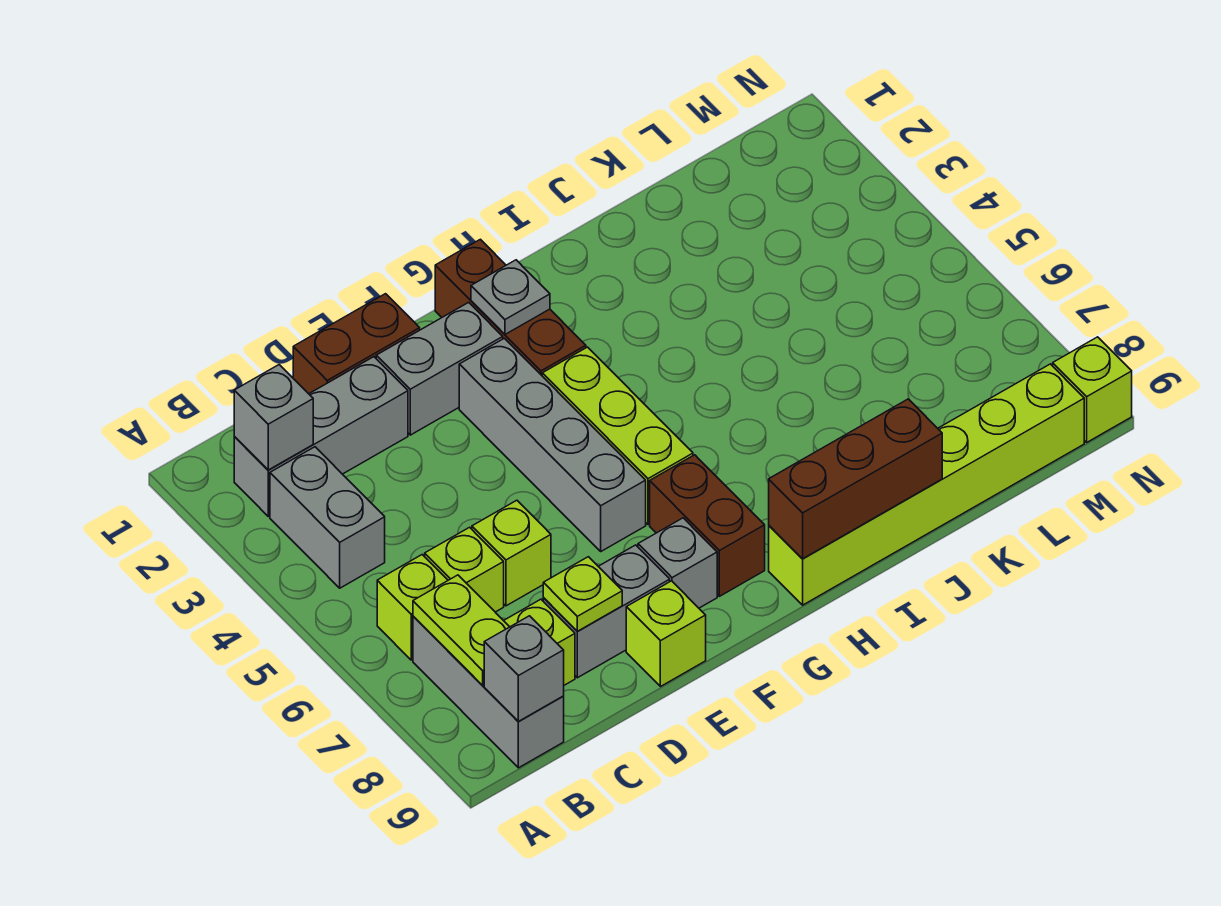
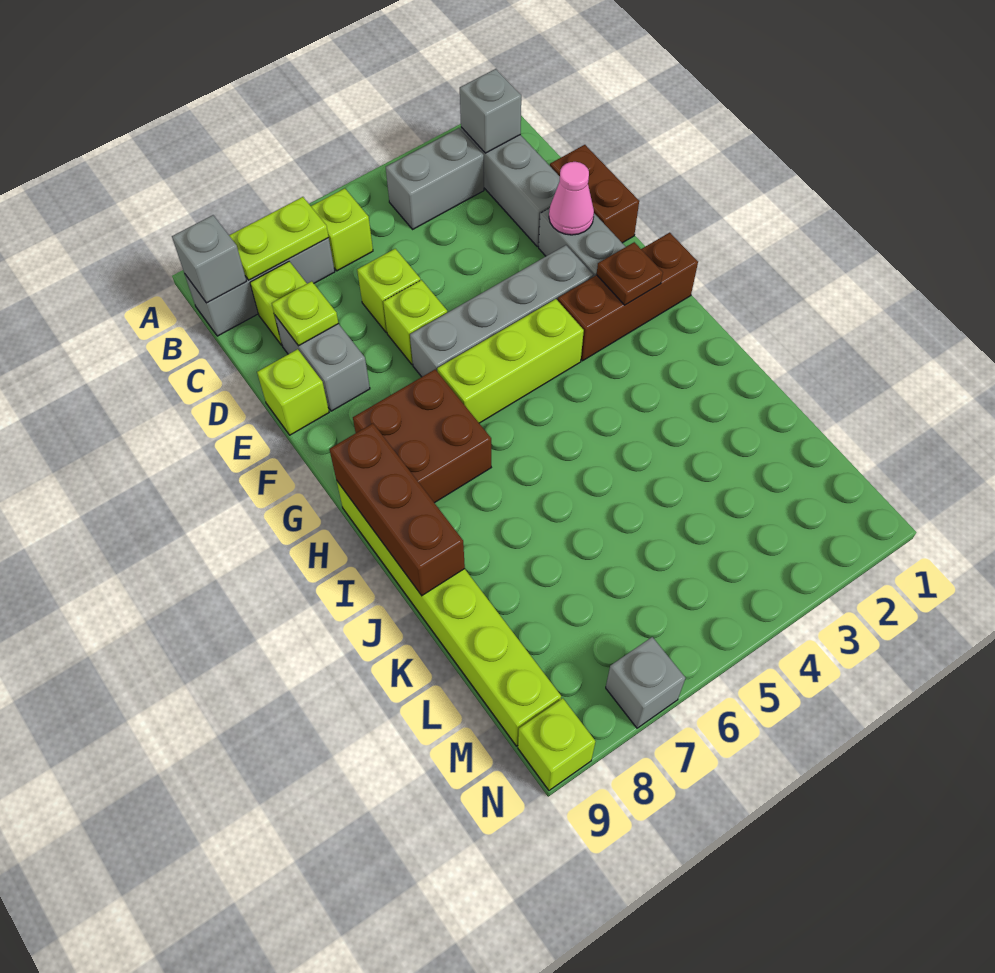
lime 1x1 brick [425,527,504,612] -> lime 1x1 brick moved to [383,280,447,364]
none -> pink 1x1 cone [549,162,594,235]
grey 1x1 brick [638,518,717,608] -> grey 1x1 brick moved to [606,637,685,728]
grey 1x1 plate [471,260,550,334] -> brown 1x1 plate [597,242,663,305]
brown 1x2 brick [650,455,765,596] -> brown 2x2 brick [353,370,491,503]

